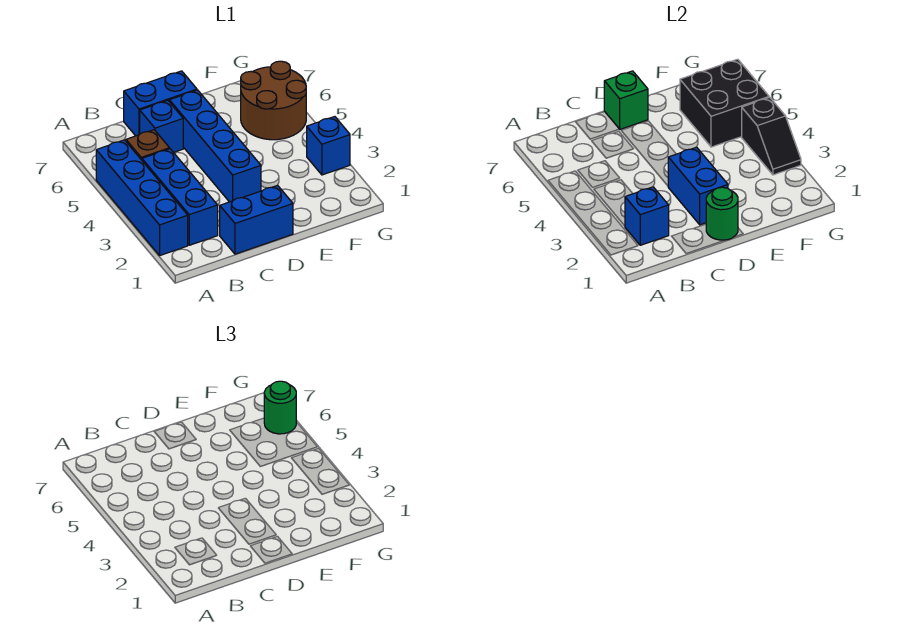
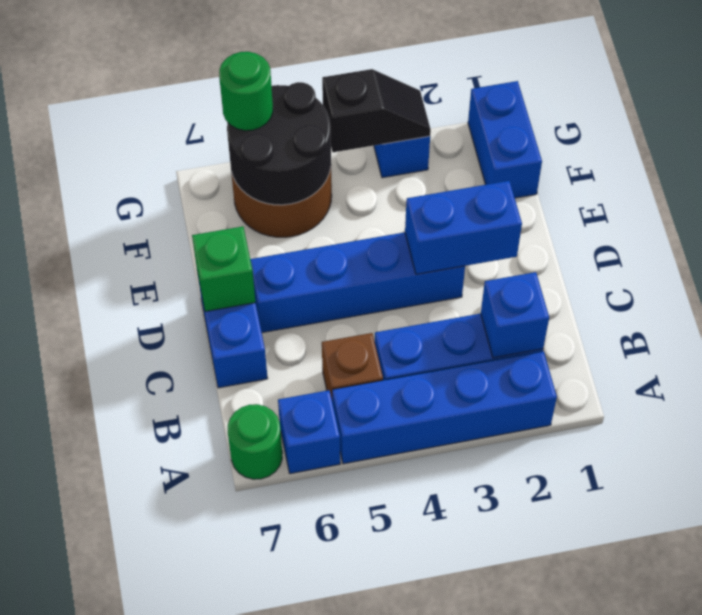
blue 1x2 brick [220,185,293,254] -> blue 1x2 brick moved to [468,81,542,198]
blue 1x1 brick [140,100,183,152] -> blue 1x1 brick moved to [278,390,340,474]
green 1x1 round brick [706,187,738,240] -> green 1x1 round brick moved to [228,404,282,479]
black 2x2 brick [680,59,769,147] -> black 2x2 round brick [227,82,331,205]

